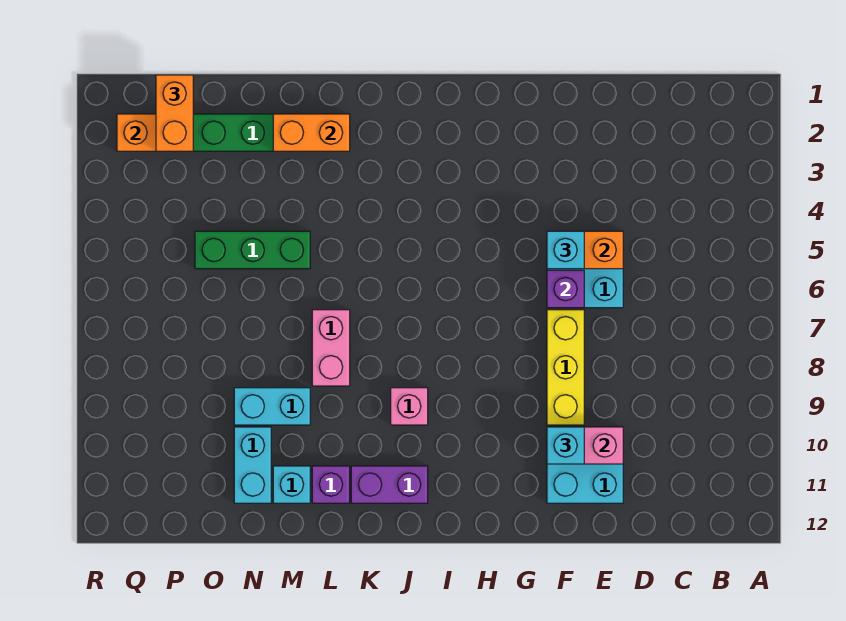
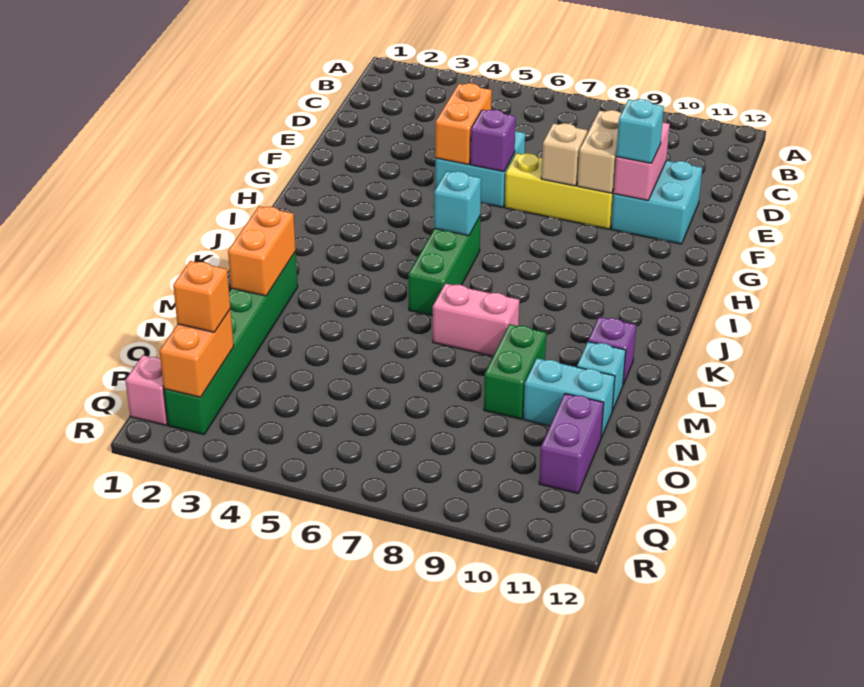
none -> tan 1x2 brick [577,110,621,193]
cyan 1x1 brick [547,231,584,269] -> cyan 1x1 brick moved to [434,171,481,236]
none -> tan 1x1 brick [541,123,587,186]
pink 1x1 brick [391,388,428,425] -> pink 1x1 brick moved to [126,355,168,425]
purple 1x2 brick [351,466,428,503] -> purple 1x2 brick moved to [539,394,604,493]
green 1x3 brick [195,231,310,269] -> green 1x3 brick moved to [408,217,480,316]
cyan 1x2 brick [234,388,310,425] -> green 1x2 brick [484,324,546,419]
orange 1x2 brick [156,75,193,151] -> orange 1x1 brick [173,261,230,332]

